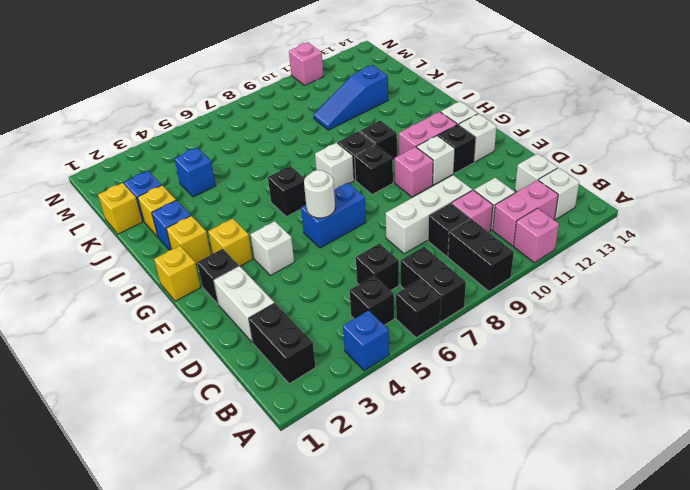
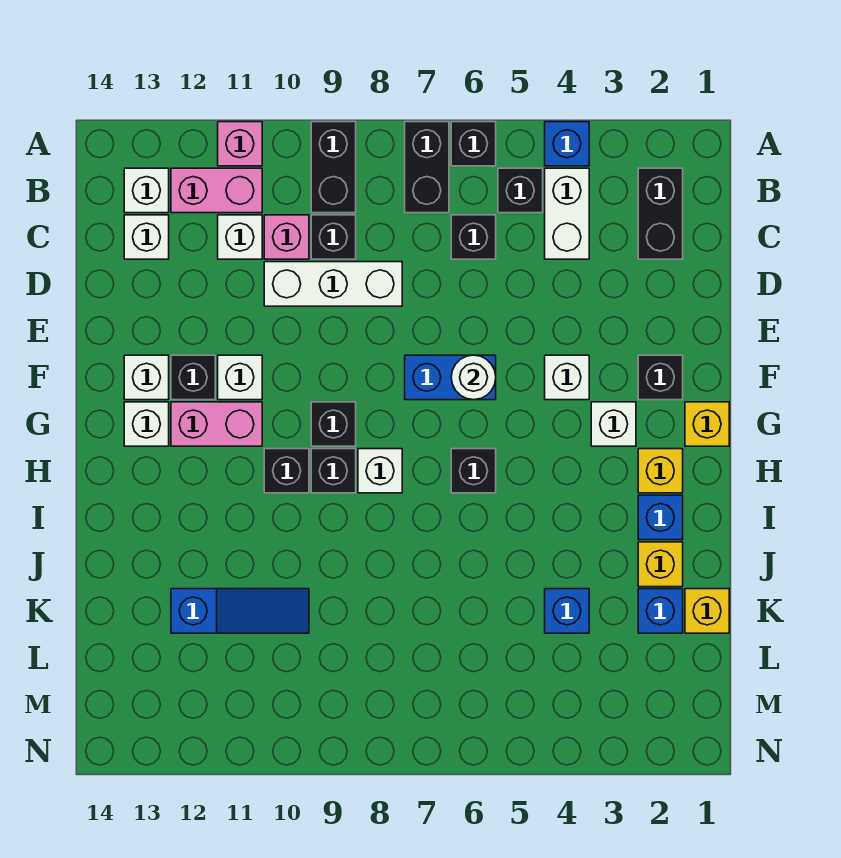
white 1x2 brick [214,266,274,342] -> white 1x2 brick moved to [545,168,589,259]
pink 1x1 brick [395,147,433,197] -> none
yellow 1x1 brick [208,219,252,266] -> white 1x1 brick [591,402,636,446]
pink 1x1 brick [289,43,324,85] -> none

